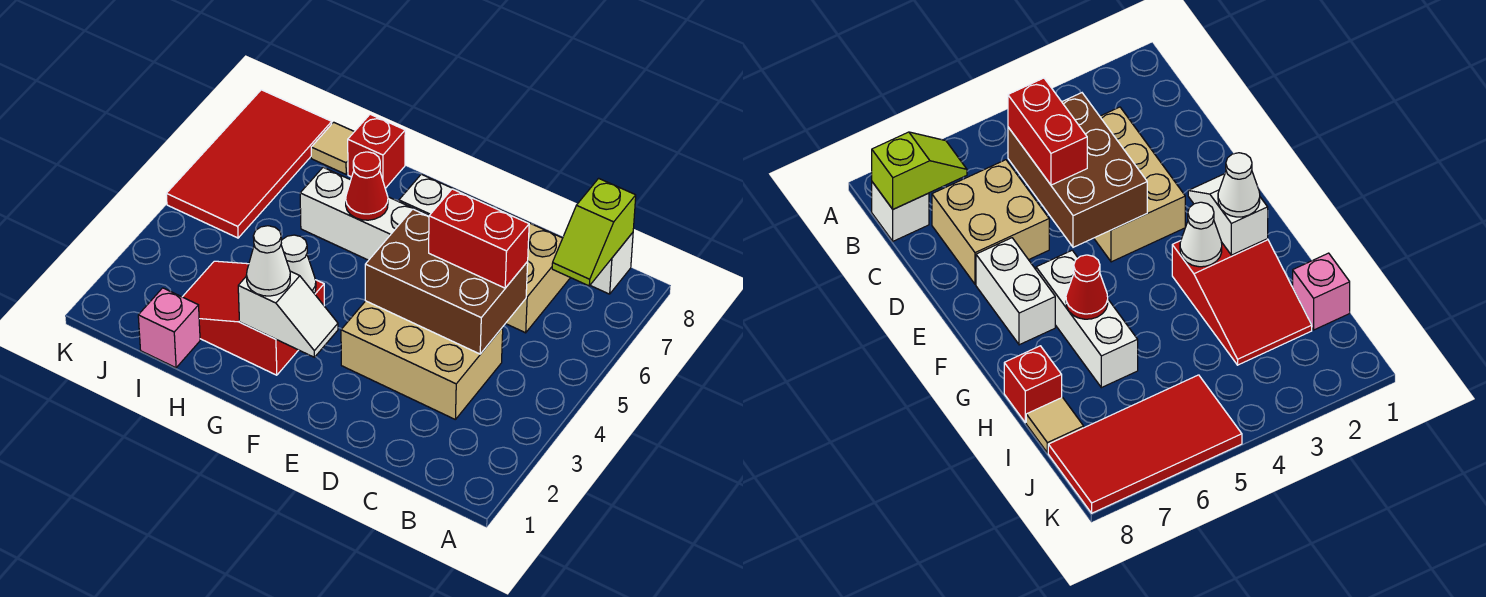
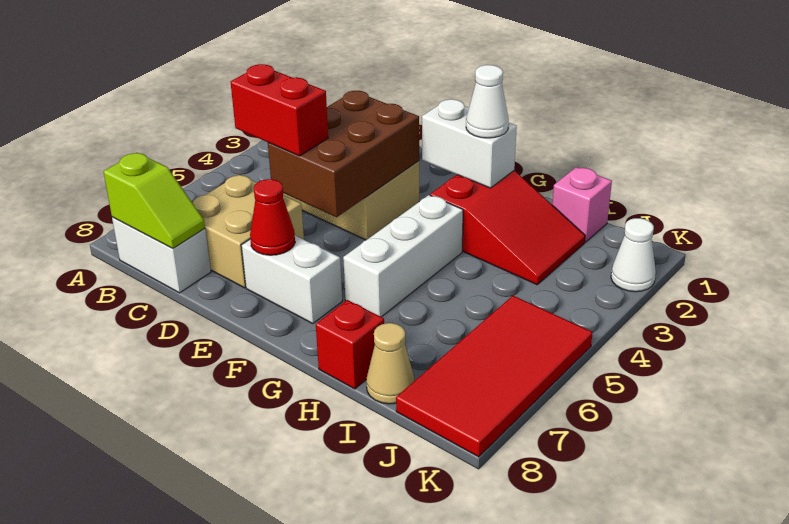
lime 1x2 slope [552,178,636,286] -> lime 1x2 slope turned to [104,153,205,248]
white 1x1 brick [590,233,633,294] -> white 1x2 brick [112,217,211,293]
brown 2x3 brick [365,209,528,354] -> brown 2x3 brick turned to [268,91,419,217]
white 1x2 slope [238,271,338,357] -> white 1x2 brick [422,99,517,188]
white 1x3 brick [300,167,429,260] -> white 1x3 brick turned to [343,195,463,317]
white 1x1 cone [281,235,316,294] -> white 1x1 cone moved to [611,218,656,292]
red 1x1 cone [346,152,388,220] -> red 1x1 cone moved to [250,179,295,255]
tan 1x1 tile [311,122,354,174] -> tan 1x1 cone [366,323,415,404]

